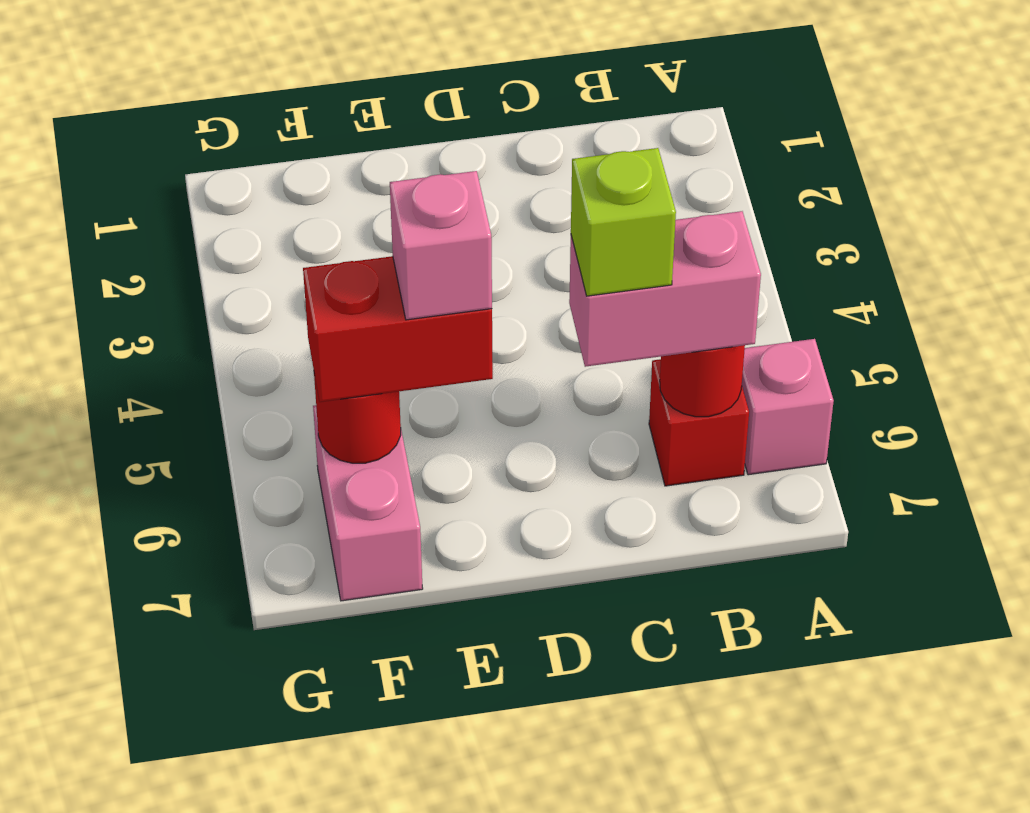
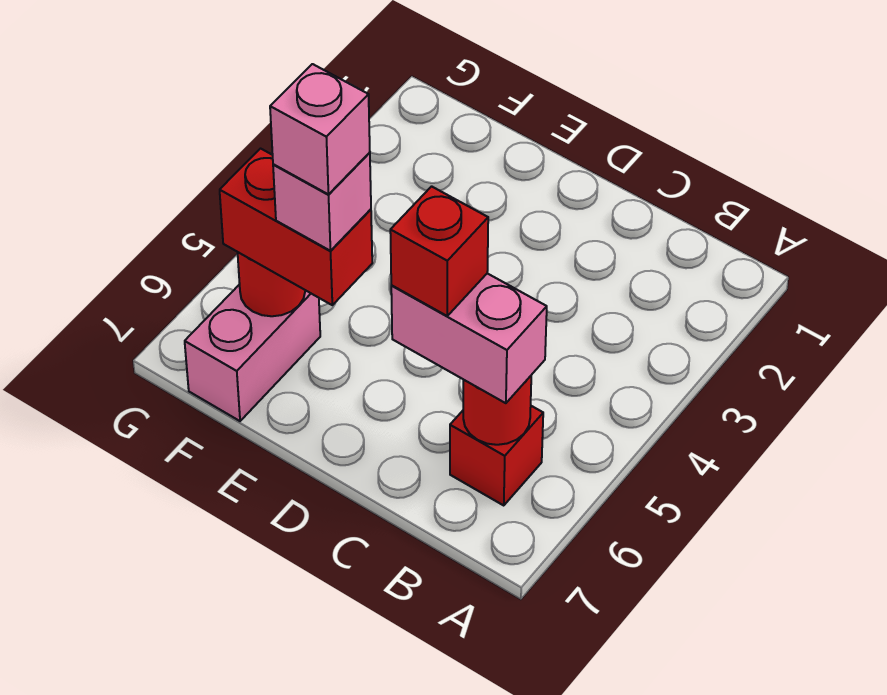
pink 1x1 brick [742,339,834,475] -> pink 1x1 brick moved to [270,64,370,194]
lime 1x1 brick [571,148,676,296] -> red 1x1 brick [390,186,488,316]

